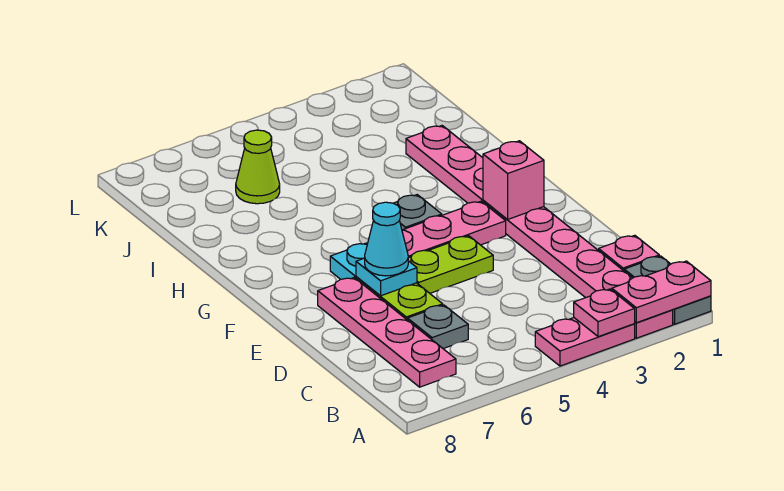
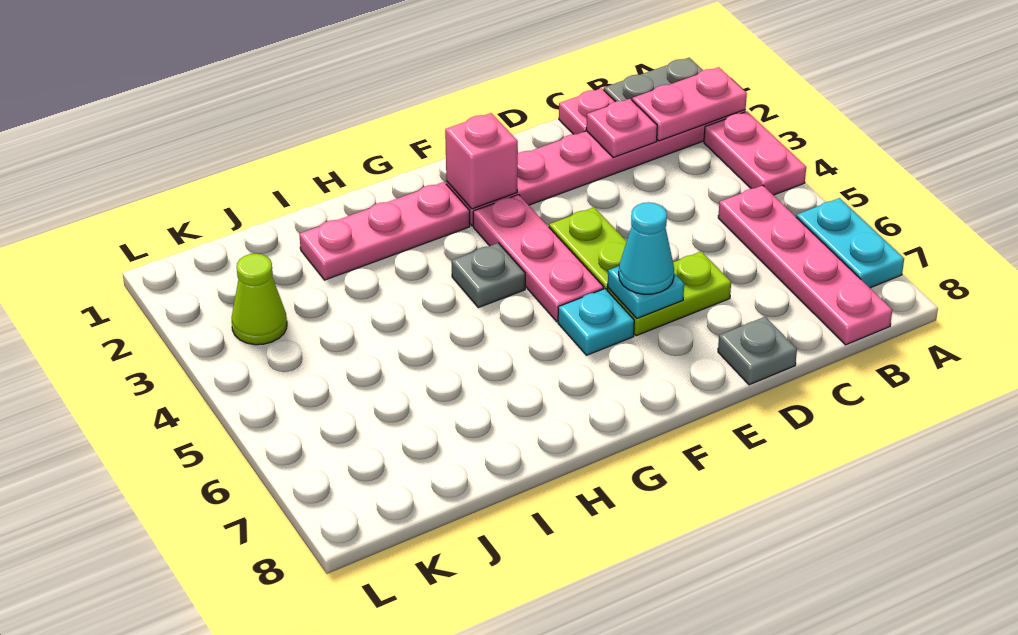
pink 1x2 plate [612,261,711,323] -> pink 1x2 plate turned to [632,67,747,141]
pink 1x1 plate [574,289,635,337] -> pink 1x1 plate moved to [586,99,657,158]
none -> cyan 1x2 plate [796,198,904,288]
pink 1x4 plate [318,278,456,387] -> pink 1x4 plate turned to [718,185,892,345]
grey 1x1 plate [408,305,468,349] -> grey 1x1 plate moved to [718,317,797,385]
lime 1x1 cone [236,130,280,204] -> lime 1x1 cone moved to [232,254,287,345]

